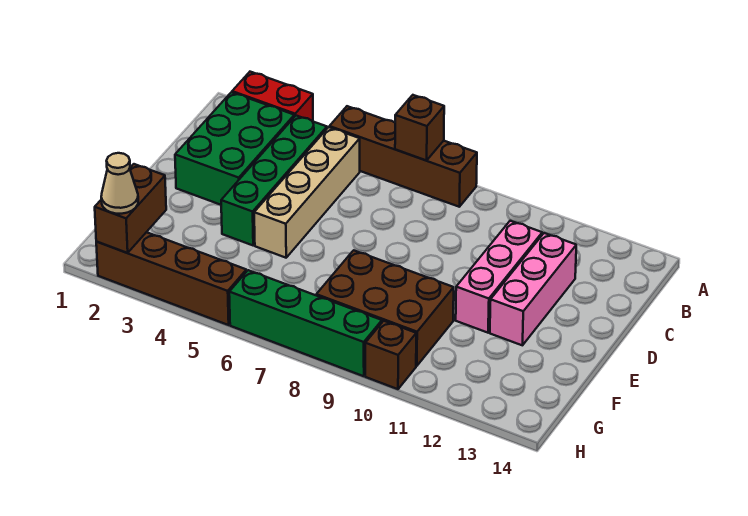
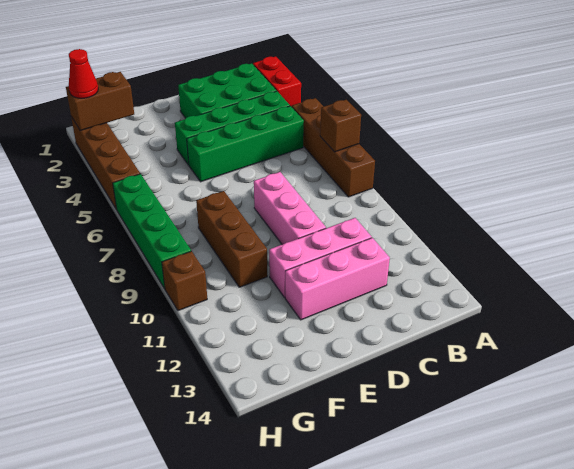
tan 1x4 brick [254,127,360,258] -> green 1x4 brick [187,106,304,182]
none -> pink 1x3 brick [254,172,326,244]
brown 2x3 brick [316,250,454,366] -> brown 1x3 brick [196,191,267,287]
tan 1x1 cone [101,153,138,214] -> red 1x1 cone [69,49,98,98]

